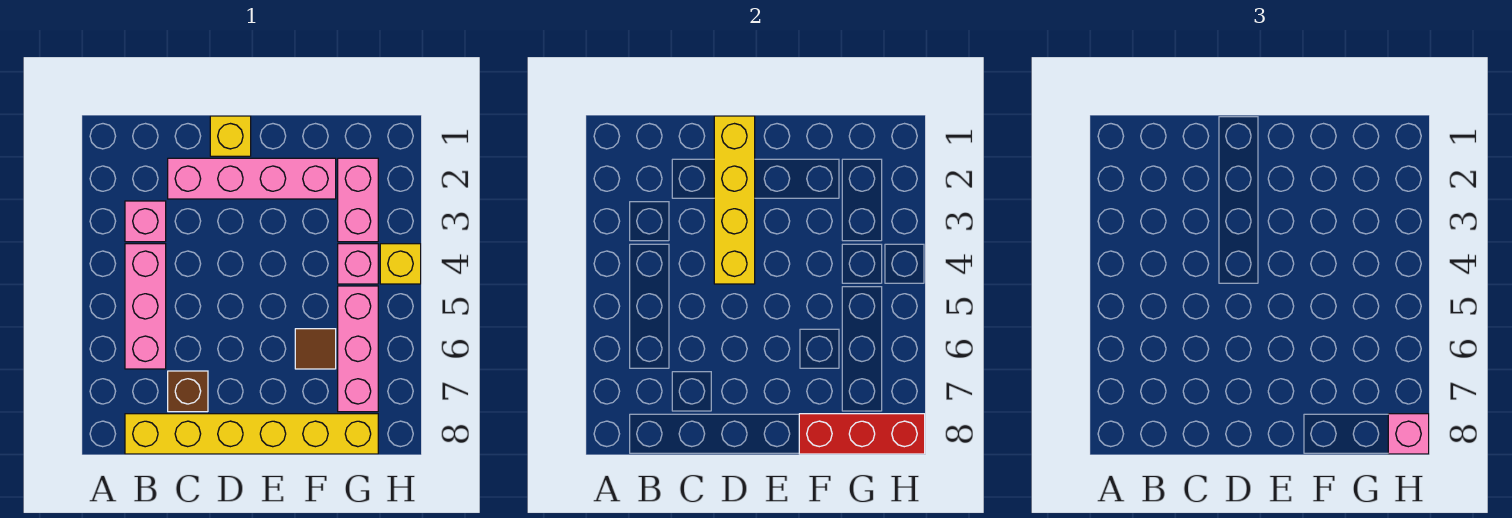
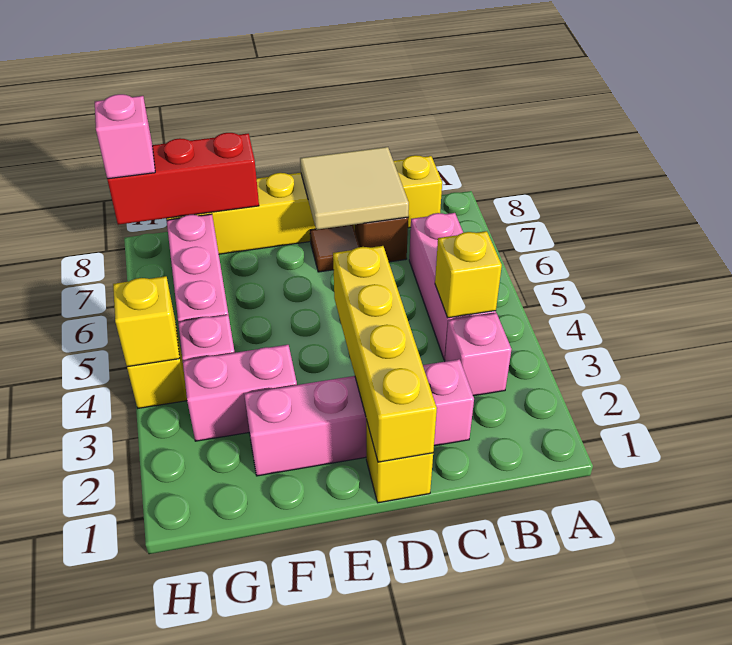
none -> yellow 1x1 brick [435,231,502,318]
none -> tan 2x2 tile [300,147,409,230]
brown 1x1 tile [295,329,336,369] -> brown 1x1 tile moved to [310,225,360,272]
pink 1x2 brick [338,158,378,242] -> pink 1x2 brick turned to [183,345,297,441]
none -> yellow 1x1 brick [113,276,180,367]

